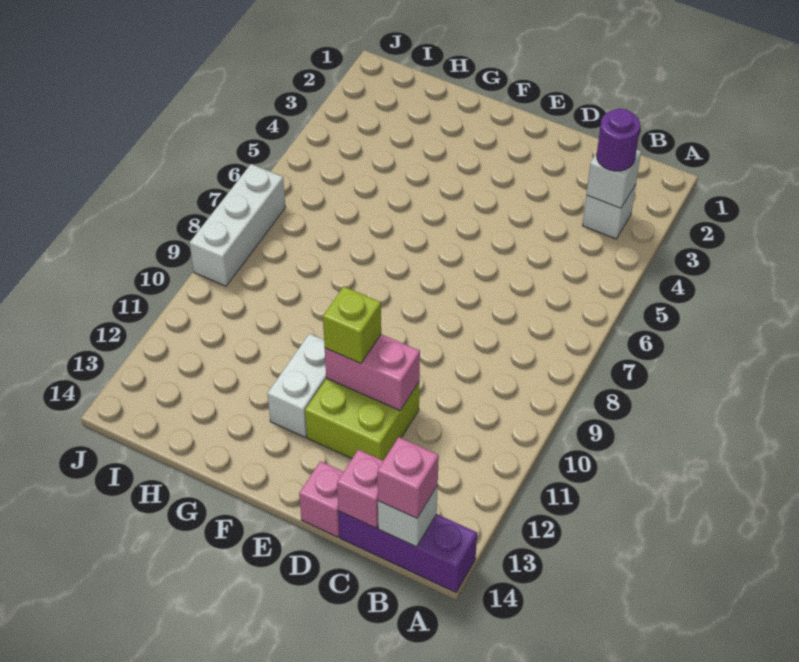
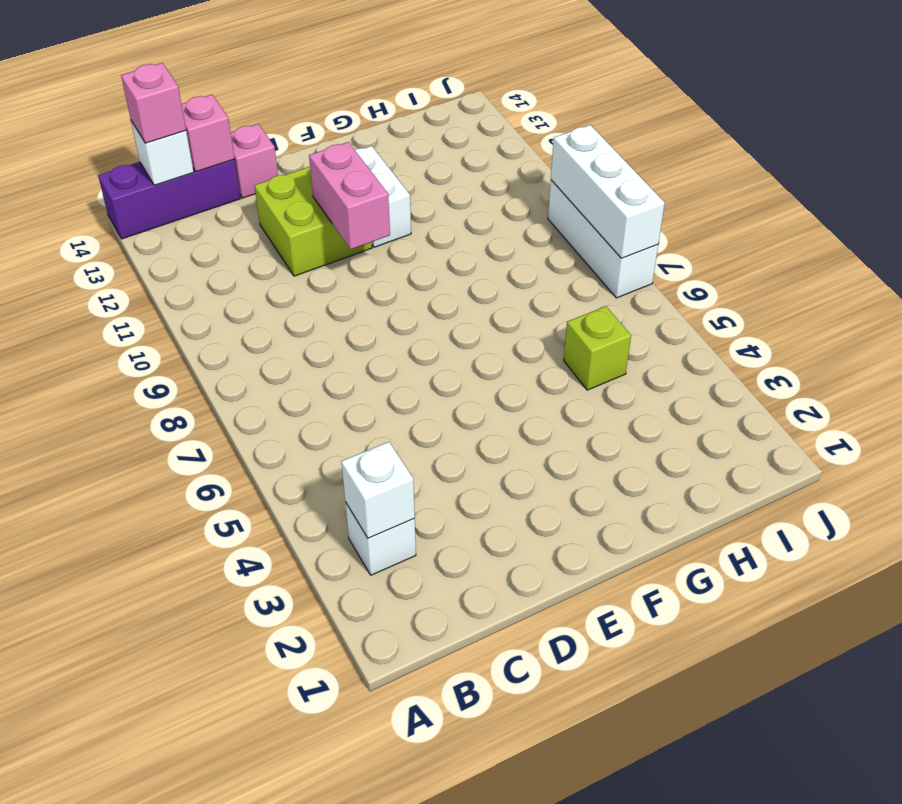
purple 1x1 round brick [597,109,640,171] -> none
pink 1x2 brick [325,334,420,410] -> pink 1x2 brick turned to [309,142,390,249]
lime 1x1 brick [323,287,381,363] -> lime 1x1 brick moved to [564,306,631,390]
none -> white 1x3 brick [551,125,665,258]

